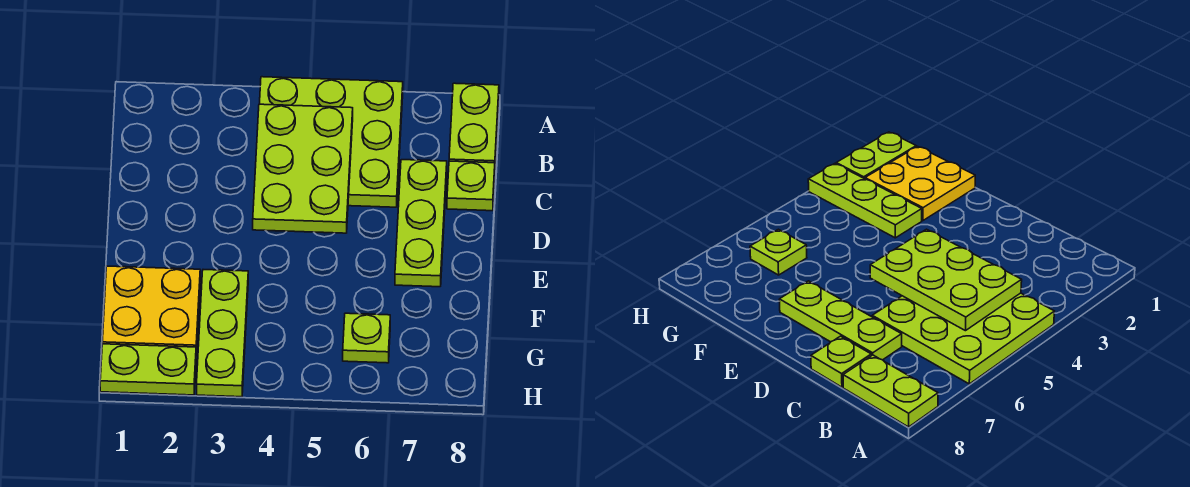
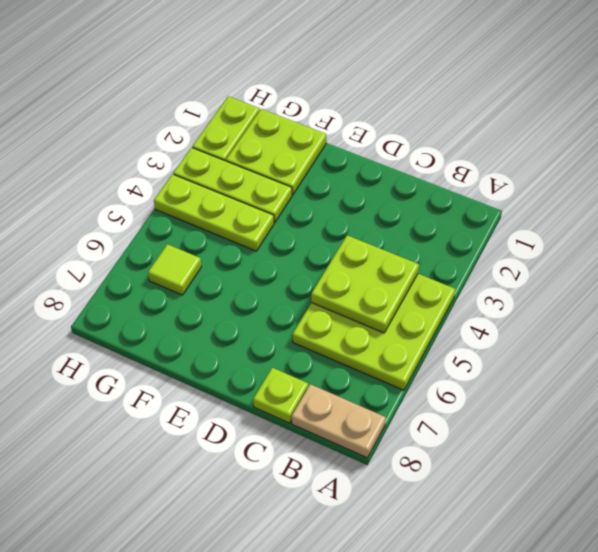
lime 1x2 plate [449,83,499,163] -> tan 1x2 plate [291,384,386,458]
lime 2x3 plate [253,104,353,233] -> lime 2x2 plate [311,235,419,333]
lime 1x3 plate [395,160,447,287] -> lime 1x3 plate moved to [154,174,274,251]
yellow 2x2 plate [102,266,200,351] -> lime 2x2 plate [226,109,326,195]
lime 1x1 plate [343,313,390,363] -> lime 1x1 tile [148,244,201,295]

